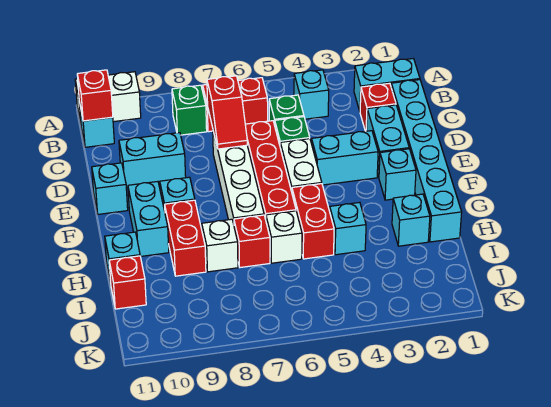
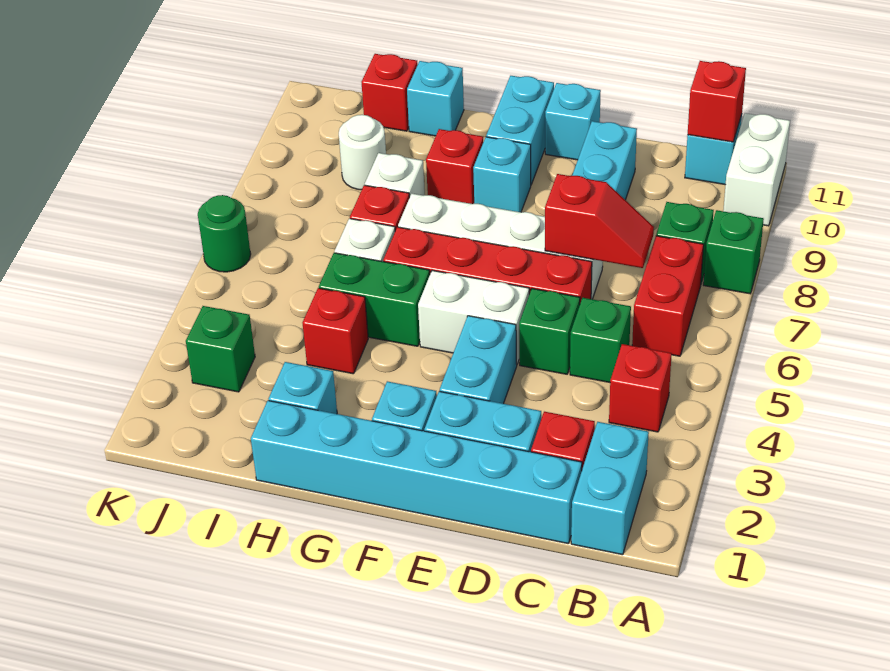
none -> green 1x1 brick [703,210,764,294]
cyan 1x1 brick [294,70,329,119] -> red 1x1 brick [609,344,672,432]
red 1x2 slope [207,76,247,149] -> red 1x2 slope turned to [545,174,654,268]
cyan 1x2 brick [128,182,169,256] -> cyan 1x2 brick turned to [486,76,554,184]
red 1x2 brick [292,184,334,259] -> green 1x2 brick [319,253,430,346]
red 1x2 brick [165,200,206,276] -> red 1x1 brick [426,129,483,204]
cyan 1x1 brick [330,202,366,255] -> red 1x1 brick [303,288,368,374]
none -> white 1x1 round brick [339,115,386,190]
none -> green 1x1 brick [186,306,255,392]
none -> green 1x1 round brick [198,195,251,272]

